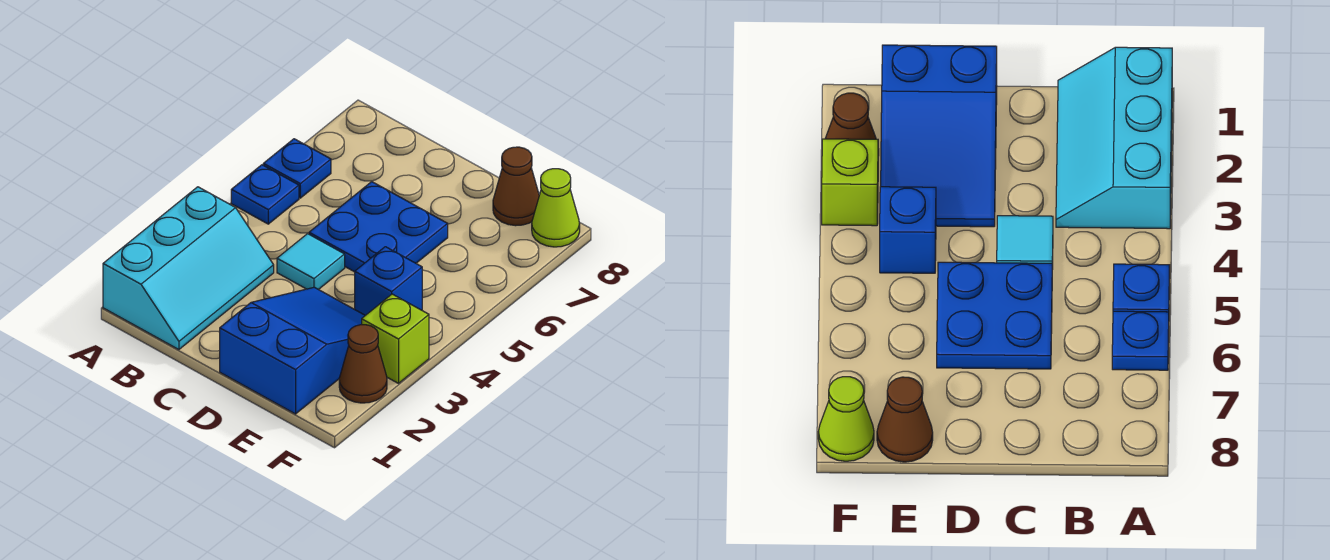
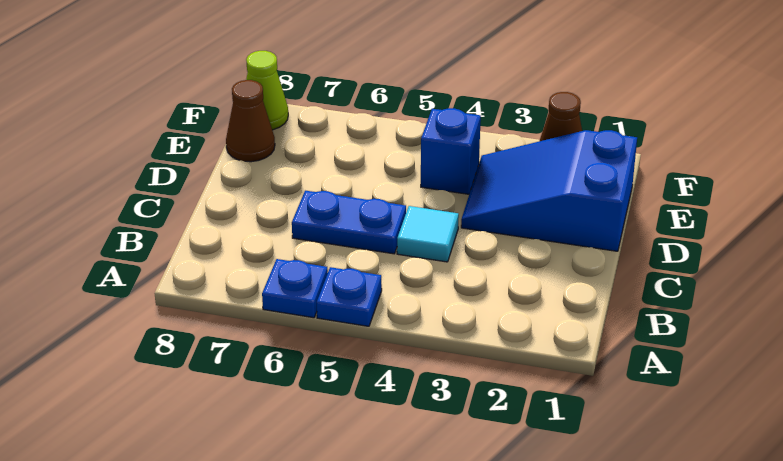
cyan 2x3 slope [103,187,274,350] -> none
blue 2x2 plate [309,182,448,272] -> blue 1x2 plate [292,191,406,254]
lime 1x1 brick [362,294,429,383] -> none

